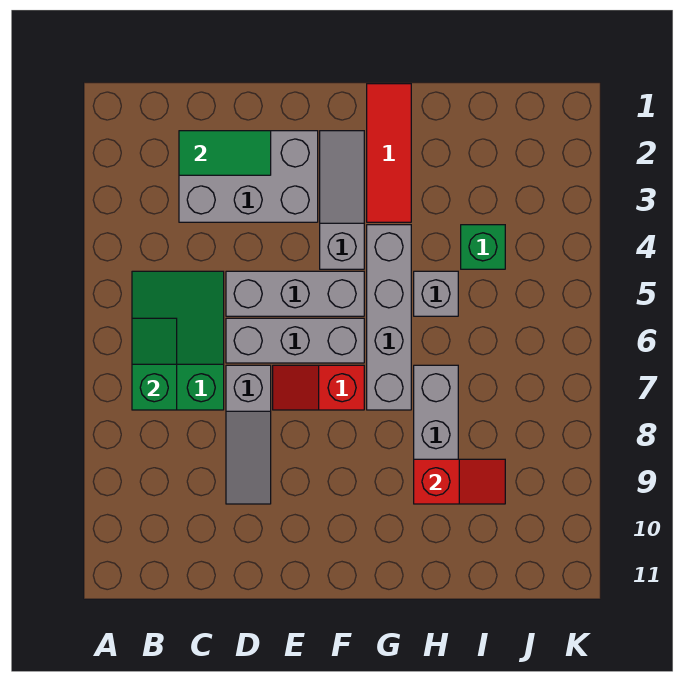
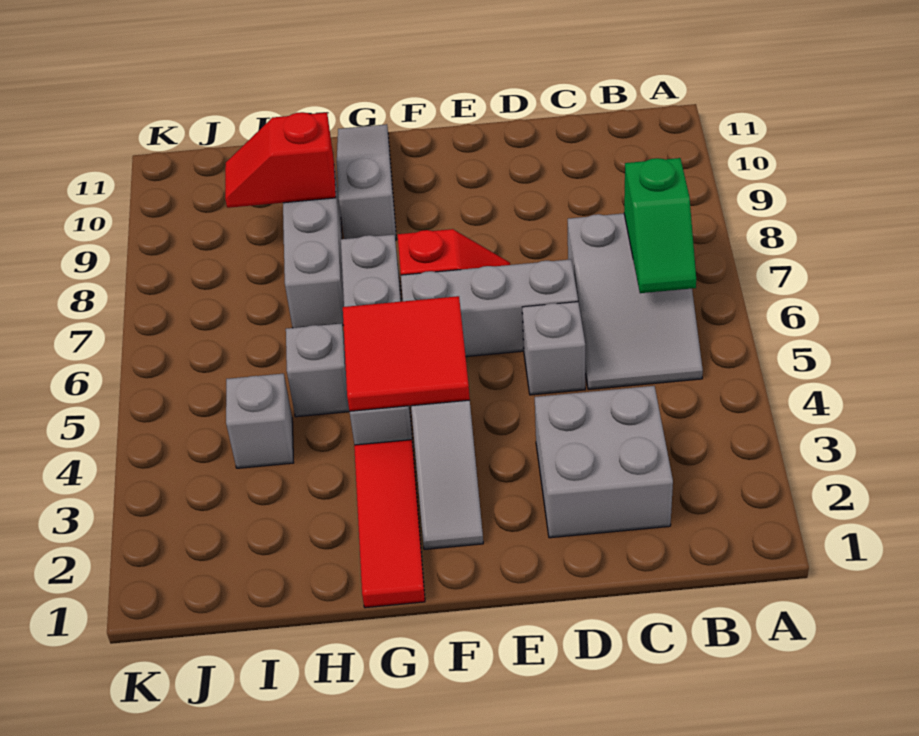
green 2x3 slope [132,271,224,410] -> grey 2x3 slope [568,213,703,390]
grey 2x3 brick [179,131,318,222] -> grey 2x2 brick [535,386,673,538]
green 1x2 tile [179,131,271,175] -> none
grey 1x3 brick [226,271,364,316] -> grey 1x1 brick [522,302,585,395]
grey 1x3 slope [226,365,271,504] -> grey 1x3 slope moved to [337,124,397,240]
none -> red 2x2 tile [343,296,470,411]
green 1x1 brick [461,225,505,269] -> grey 1x1 brick [226,374,294,468]

